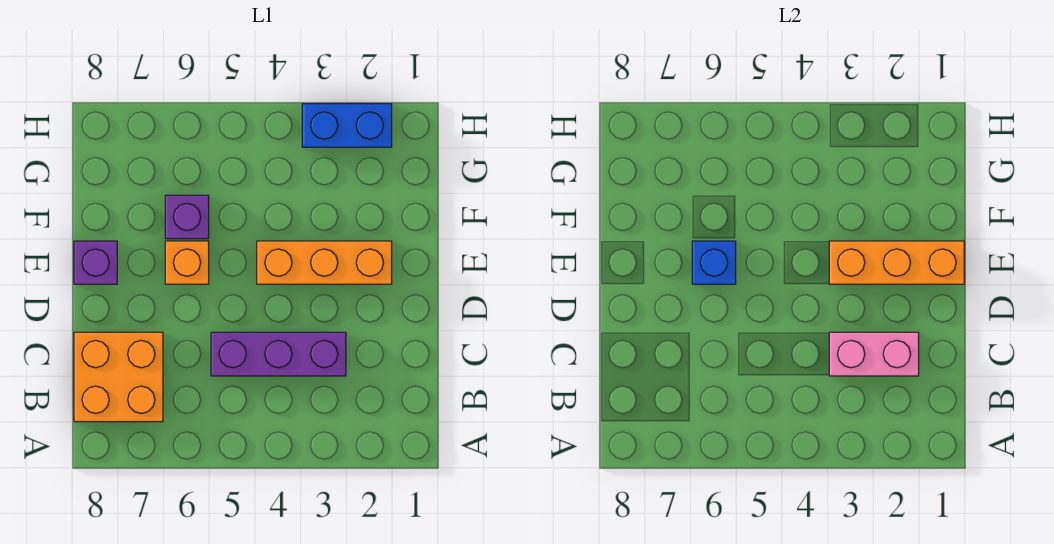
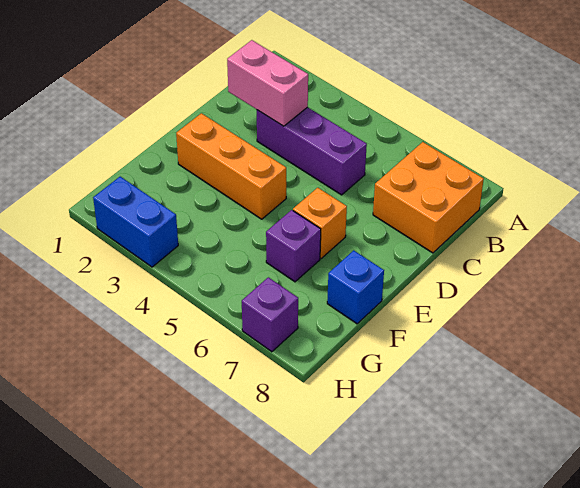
orange 1x3 brick [829,241,964,284] -> none
blue 1x1 brick [692,241,736,284] -> blue 1x1 brick moved to [327,250,384,324]
purple 1x1 brick [74,241,117,284] -> purple 1x1 brick moved to [242,277,298,352]

